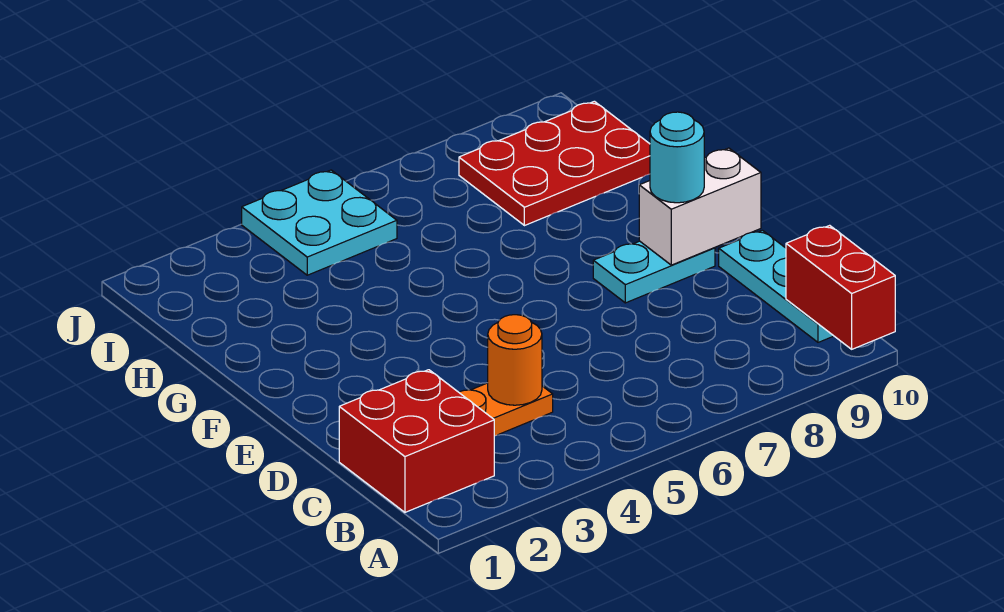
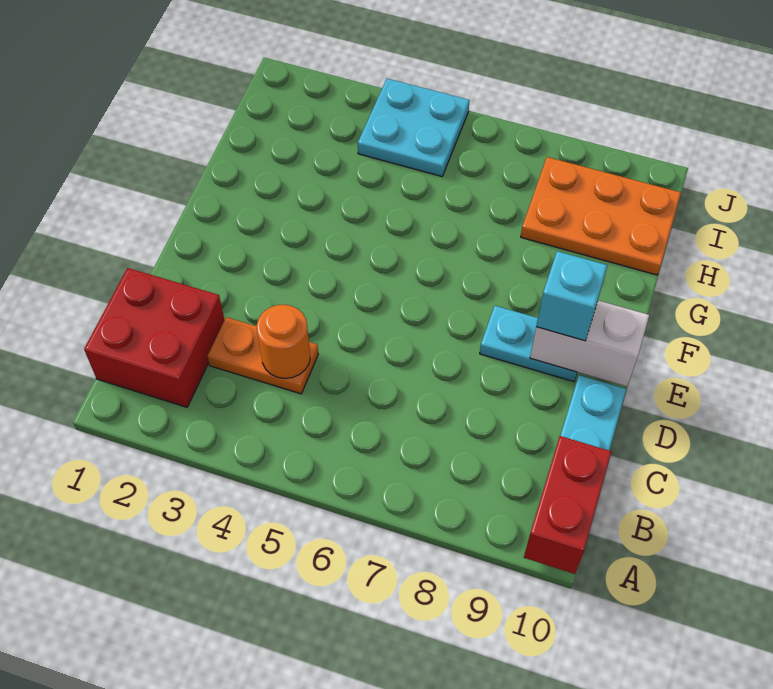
cyan 1x1 round brick [650,112,704,203] -> cyan 1x1 brick [536,251,608,341]
red 2x3 plate [459,101,650,226] -> orange 2x3 plate [521,157,681,275]

